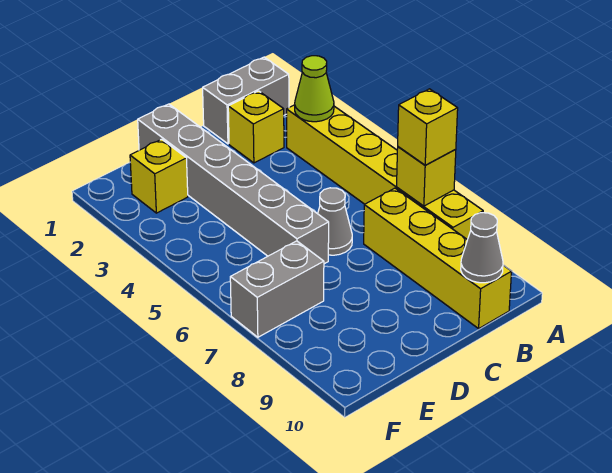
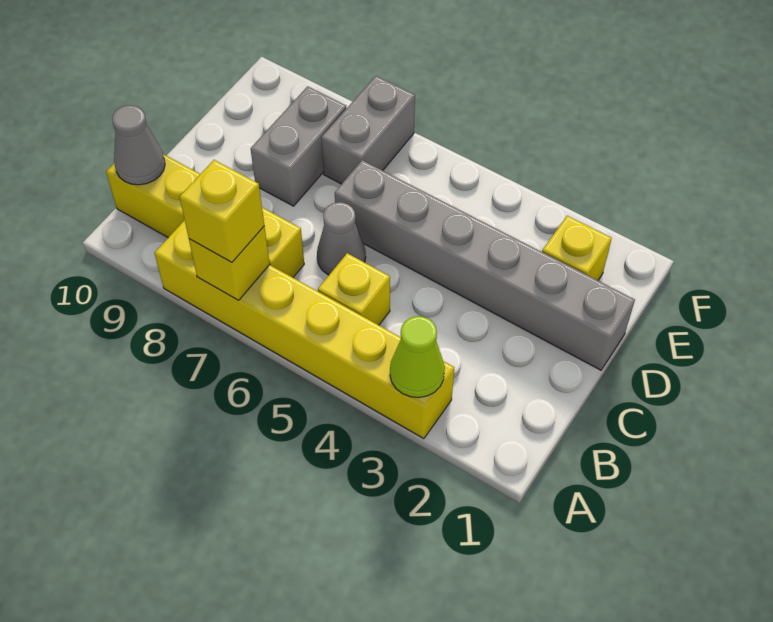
grey 1x2 brick [203,57,289,144] -> grey 1x2 brick moved to [251,86,346,206]
yellow 1x1 brick [228,91,284,163] -> yellow 1x1 brick moved to [318,253,390,325]

